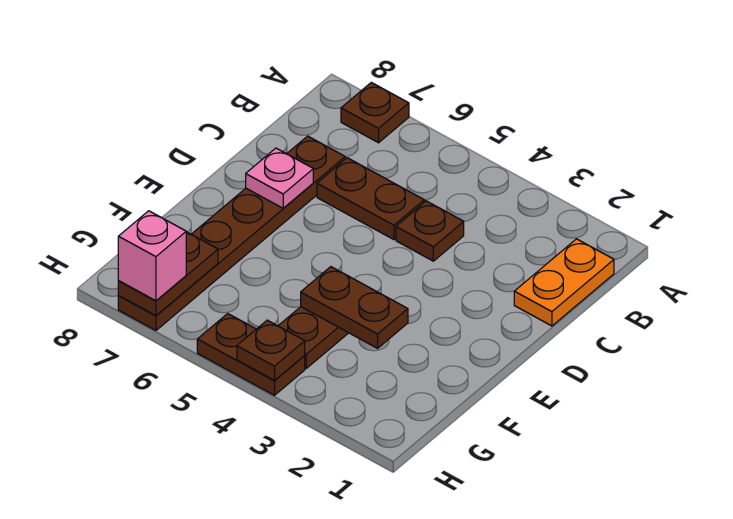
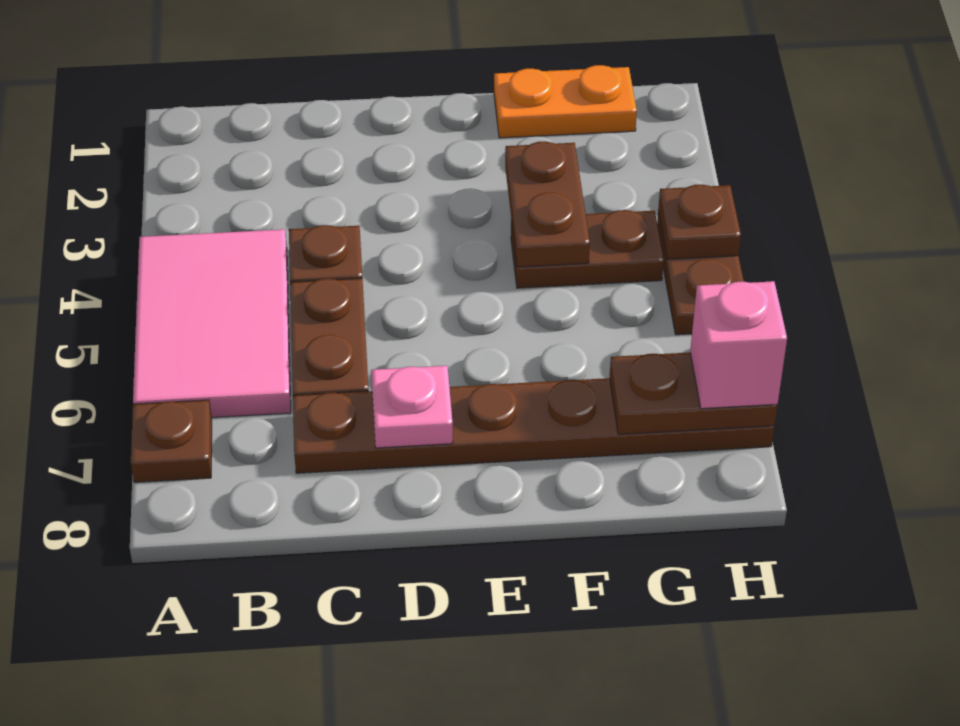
none -> pink 2x3 tile [133,229,291,417]
orange 1x2 plate [514,239,614,326] -> orange 1x2 plate moved to [494,65,637,138]

